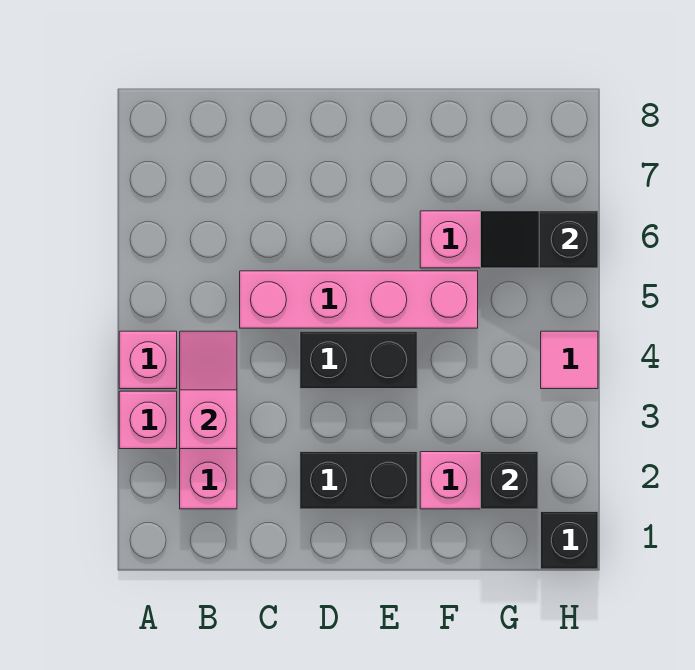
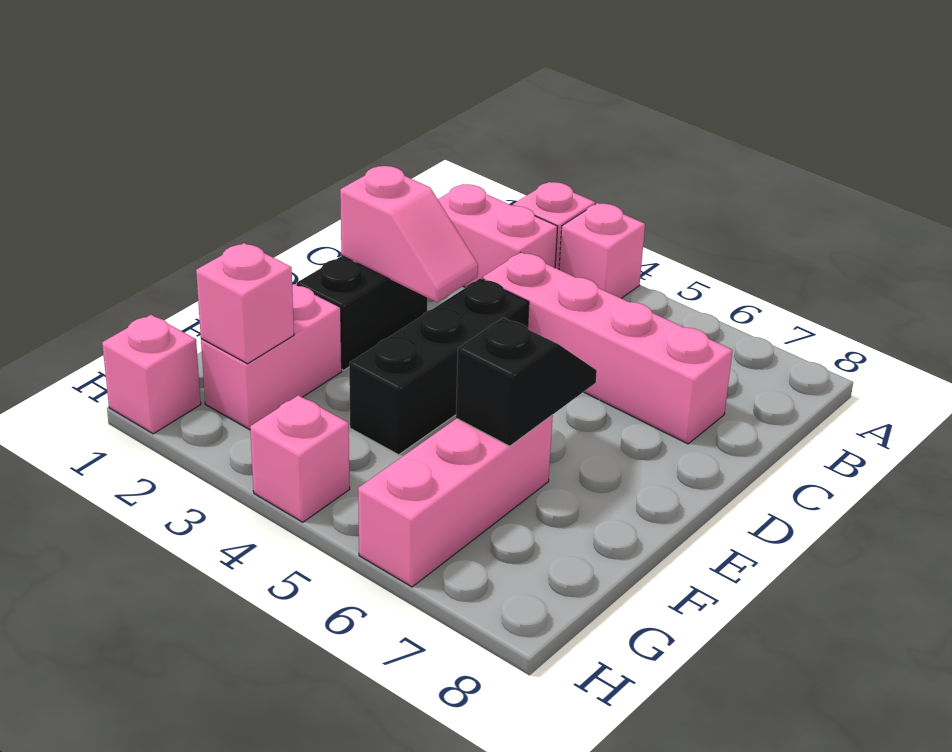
pink 1x2 slope [180,331,237,449] -> pink 1x2 slope moved to [340,166,478,302]
pink 1x4 brick [240,271,478,328] -> pink 1x4 brick turned to [482,252,733,444]
black 1x2 brick [300,331,417,389] -> black 1x3 brick [349,279,529,455]
black 1x1 brick [481,452,538,509] -> pink 1x1 brick [196,243,294,364]
black 1x2 slope [481,211,598,268] -> black 1x2 slope moved to [456,318,597,446]
black 1x1 brick [541,512,598,569] -> pink 1x1 brick [102,315,201,434]
pink 1x1 tile [541,331,598,389] -> pink 1x1 brick [250,395,350,522]

